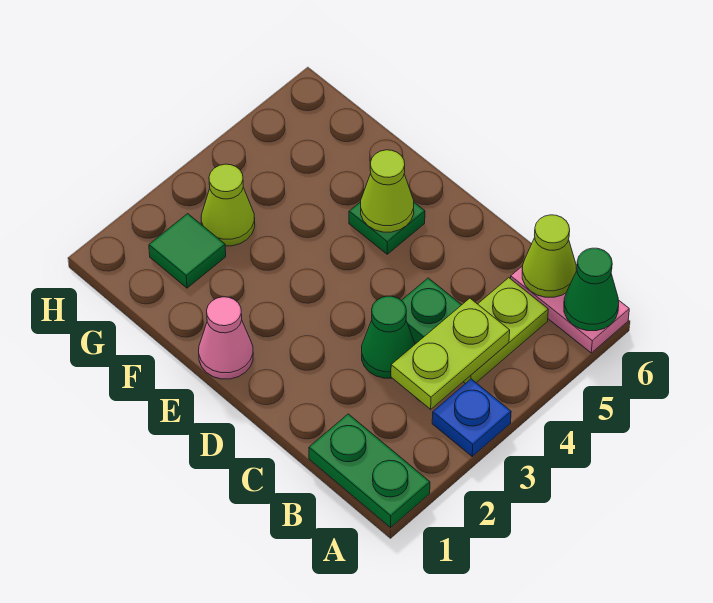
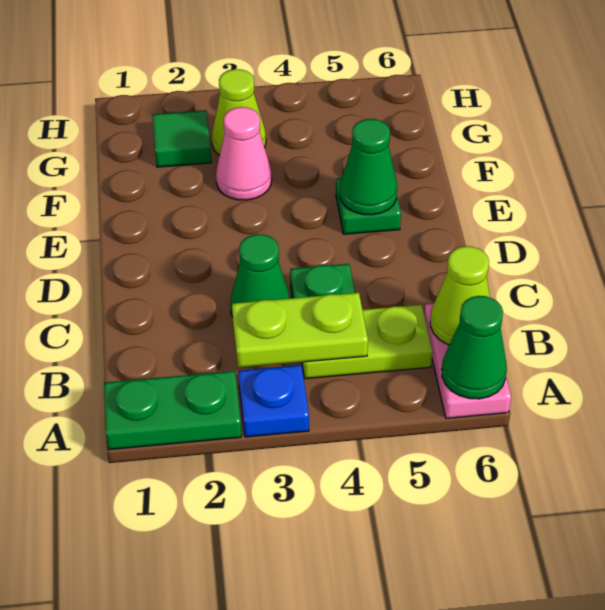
green 1x2 plate [309,414,430,528] -> green 1x2 plate turned to [104,371,241,450]
pink 1x1 cone [199,297,253,379] -> pink 1x1 cone moved to [216,107,272,200]
lime 1x1 cone [361,150,414,232] -> green 1x1 cone [340,119,397,215]

